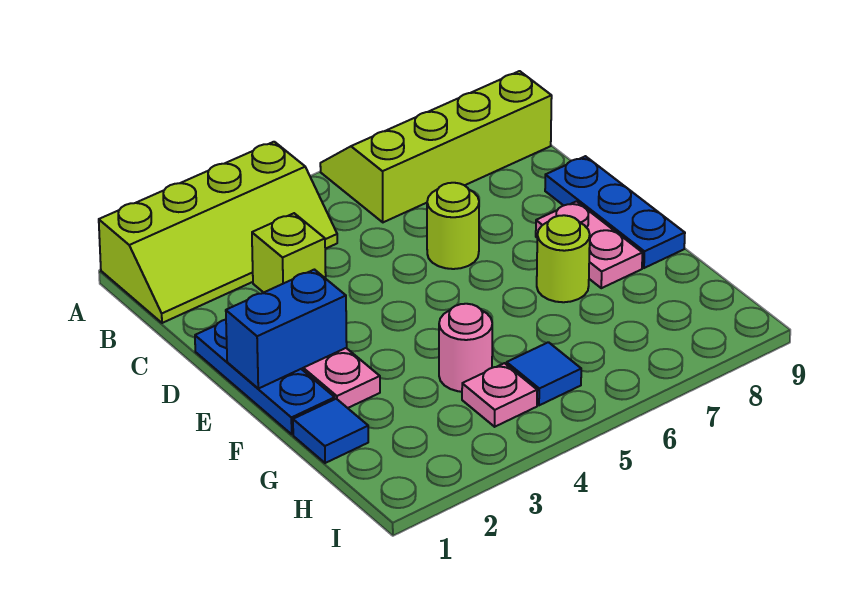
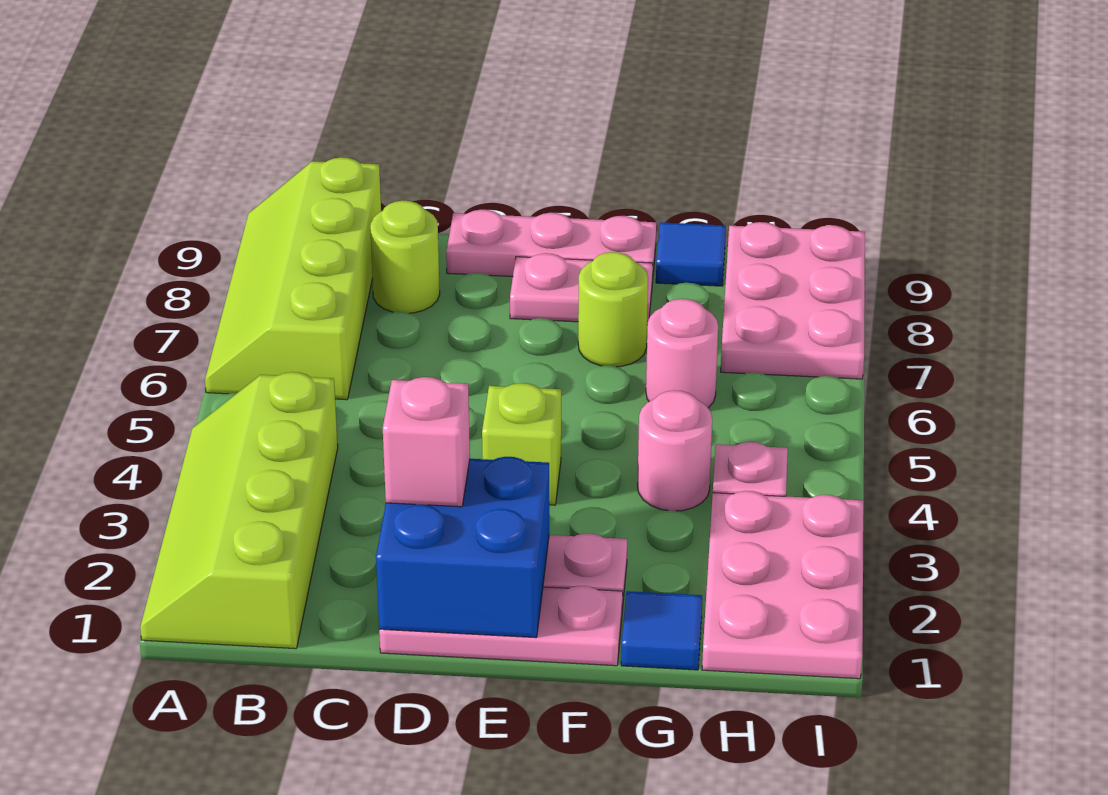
lime 2x4 slope [99,142,337,323] -> lime 2x4 slope turned to [140,372,338,649]
lime 1x1 brick [252,213,326,293] -> lime 1x1 brick moved to [482,383,561,505]
blue 1x3 plate [195,320,335,434] -> pink 1x3 plate [379,586,623,666]
none -> pink 1x1 brick [383,377,470,507]
lime 1x1 round brick [427,183,479,269] -> lime 1x1 round brick moved to [370,201,440,313]
blue 1x3 plate [545,156,685,268] -> pink 1x3 plate [446,210,657,282]
blue 1x2 brick [226,270,347,389] -> blue 2x2 brick [376,457,549,638]
none -> pink 1x1 round brick [646,299,718,408]
none -> pink 2x3 plate [702,491,863,679]
blue 1x1 tile [507,342,581,405] -> blue 1x1 tile moved to [656,222,726,286]
none -> pink 2x3 plate [721,222,865,379]

